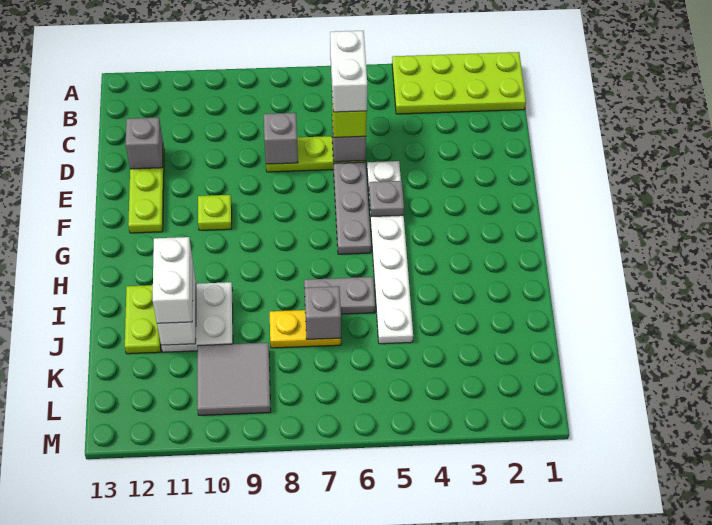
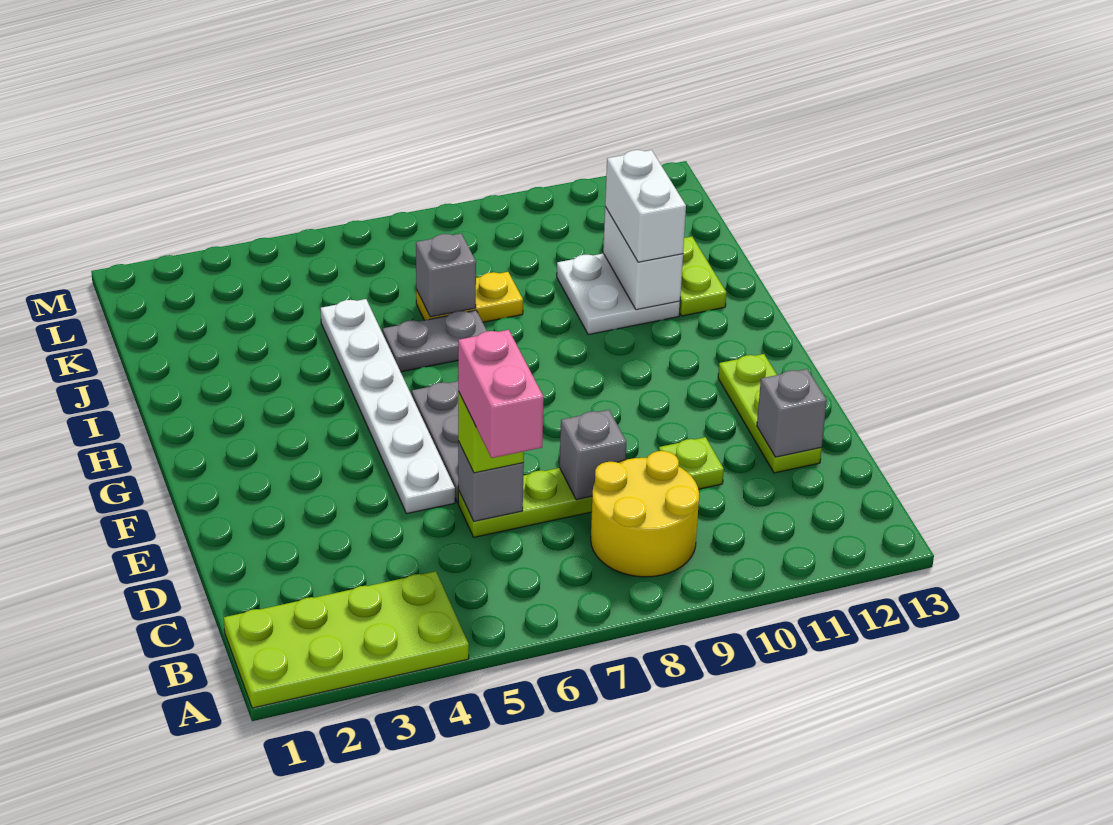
none -> yellow 2x2 round brick [591,451,699,577]
white 1x2 brick [330,31,367,112] -> pink 1x2 brick [458,330,544,458]
grey 1x1 plate [369,181,404,217] -> none
lime 1x1 plate [198,195,232,230] -> lime 1x1 plate moved to [659,437,724,489]
grey 2x2 tile [197,343,271,415] -> none

